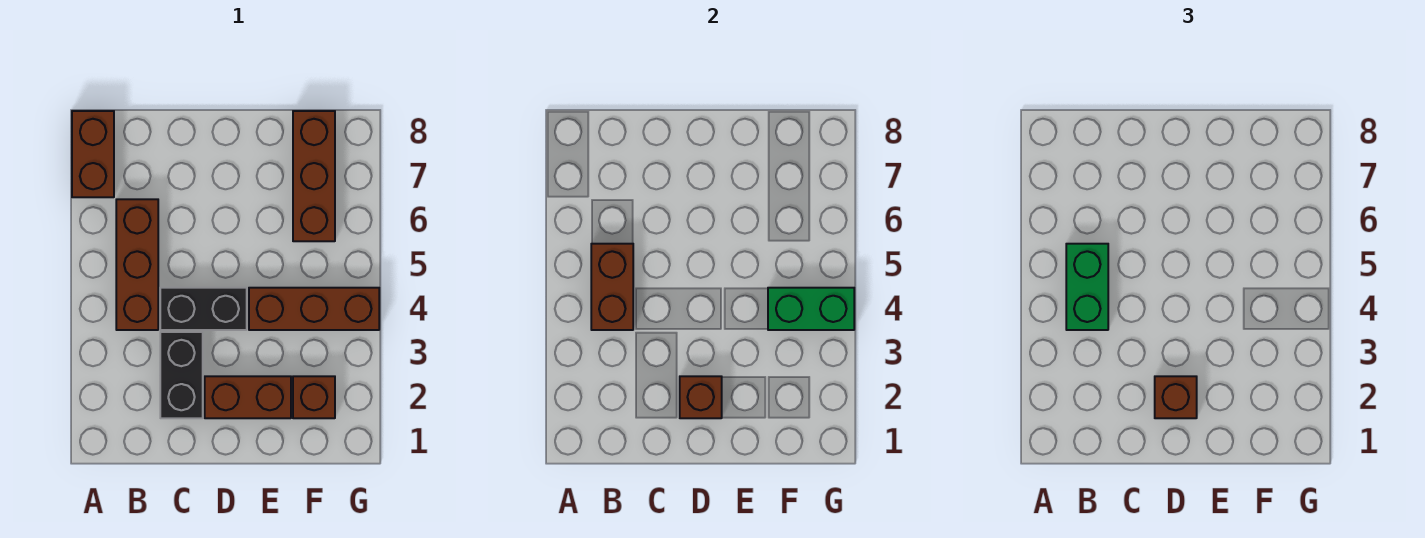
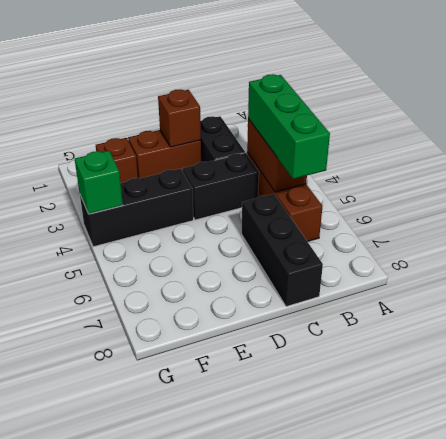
brown 1x2 brick [72,111,114,197] -> none
green 1x2 brick [1066,244,1108,330] -> green 1x3 brick [248,74,330,179]
none -> black 1x3 brick [242,194,323,307]
brown 1x1 brick [1155,376,1197,418] -> none
brown 1x3 brick [249,288,379,330] -> black 1x3 brick [80,169,193,247]
green 1x2 brick [768,288,854,330] -> green 1x1 brick [75,151,123,214]
brown 1x3 brick [293,111,335,241] -> none

